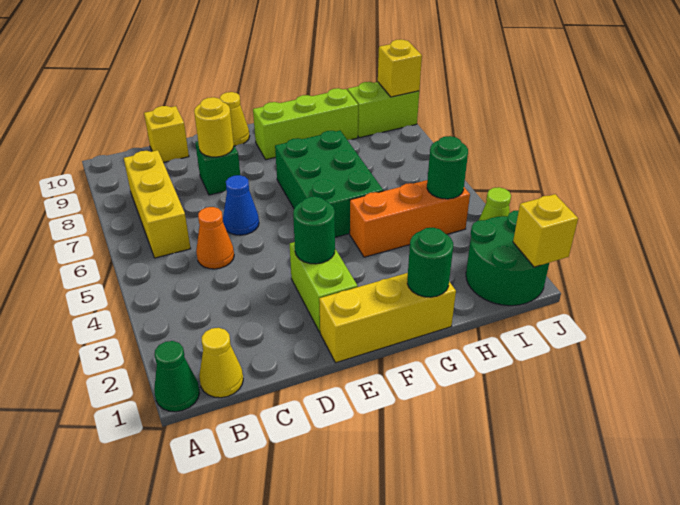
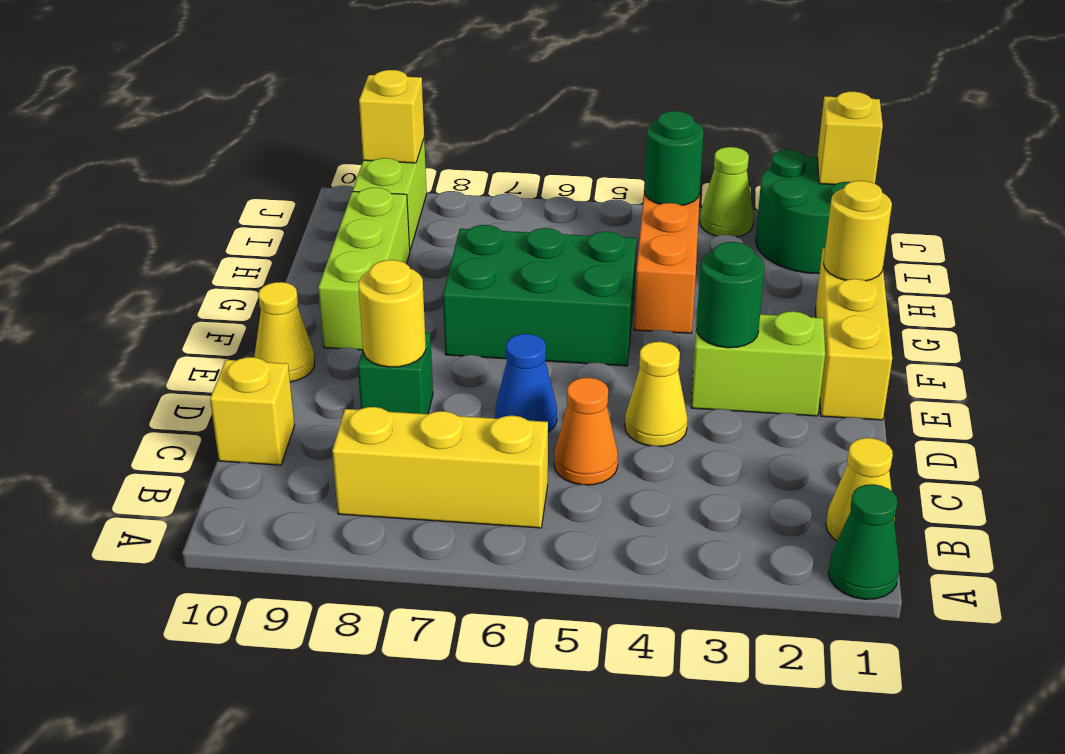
none -> yellow 1x1 cone [625,342,688,446]
green 1x1 round brick [407,228,453,297] -> yellow 1x1 round brick [824,181,892,281]

